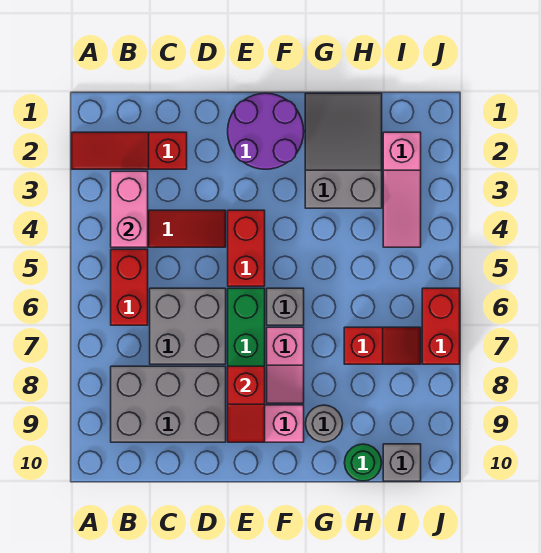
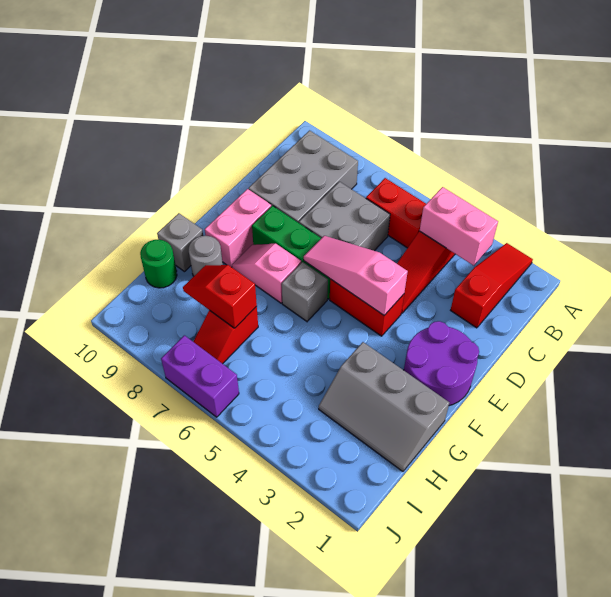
red 1x2 slope [228,366,265,442] -> red 1x2 slope moved to [183,265,257,328]
grey 2x3 slope [305,93,382,208] -> grey 2x3 slope turned to [319,342,449,472]
pink 1x3 slope [383,132,421,247] -> pink 1x3 slope moved to [304,236,408,315]
grey 1x1 brick [383,444,421,481] -> grey 1x1 brick moved to [157,213,203,272]
red 1x2 brick [422,288,460,364] -> purple 1x2 brick [161,335,239,417]

